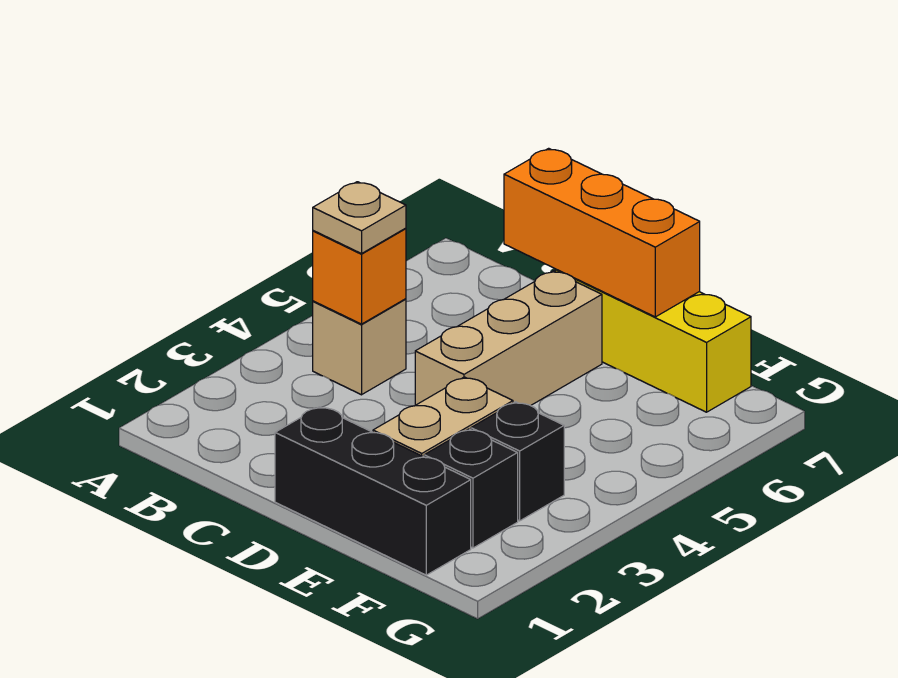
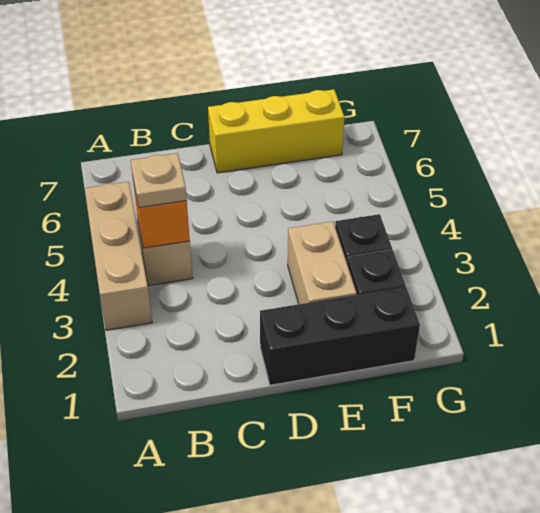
orange 1x3 brick [504,148,700,317] -> none
tan 1x3 brick [415,271,602,406] -> tan 1x3 brick moved to [85,182,152,330]

